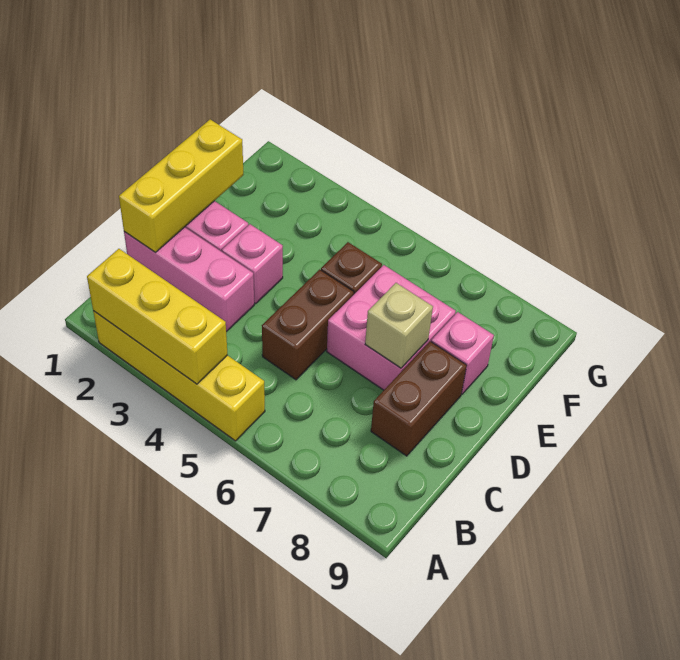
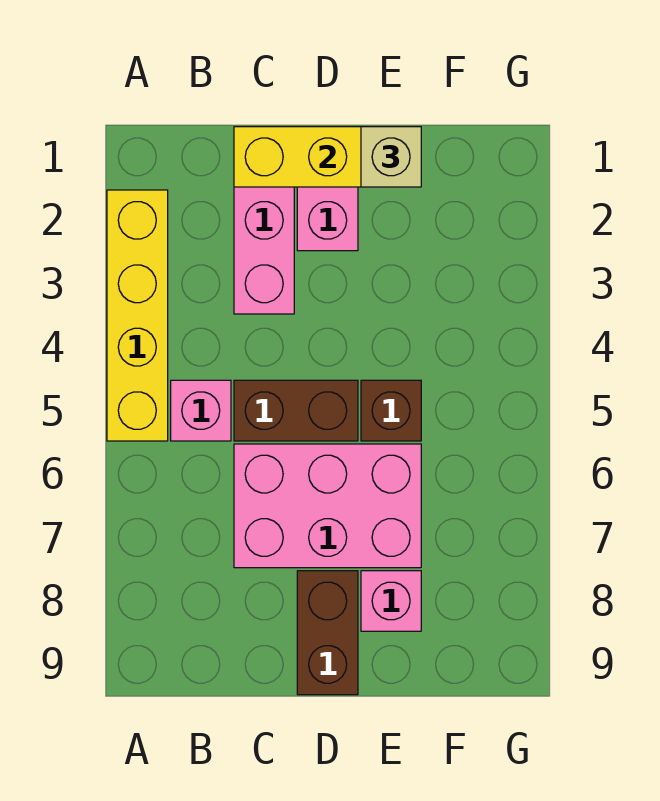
yellow 1x3 brick [87,249,228,384] -> none
brown 1x2 brick [371,341,467,456] -> brown 1x2 brick turned to [297,571,358,695]
pink 1x1 brick [222,224,283,304] -> pink 1x1 brick moved to [171,380,231,441]
pink 2x2 brick [327,265,456,390] -> pink 2x3 brick [234,444,421,568]
tan 1x1 brick [365,283,433,368] -> tan 1x1 brick moved to [361,127,421,187]

